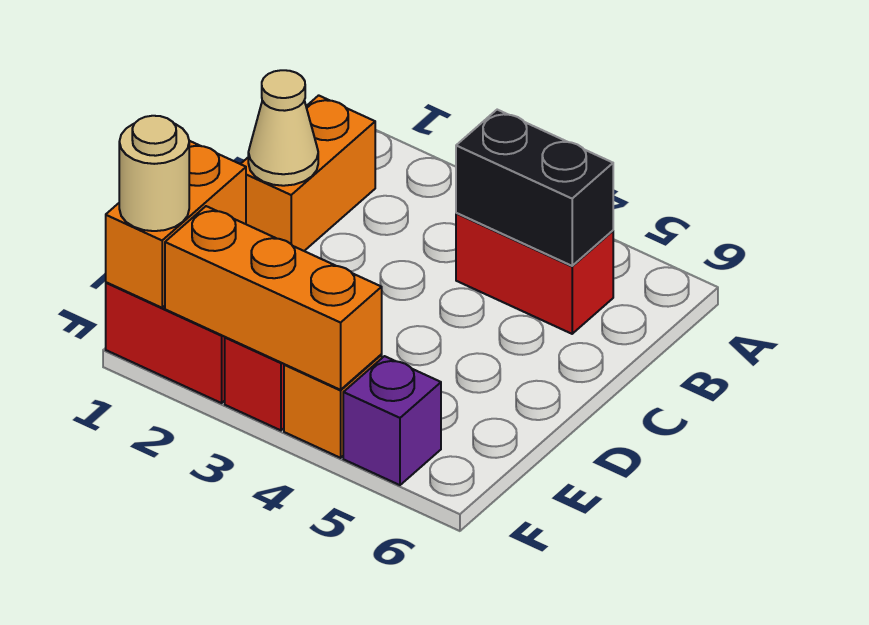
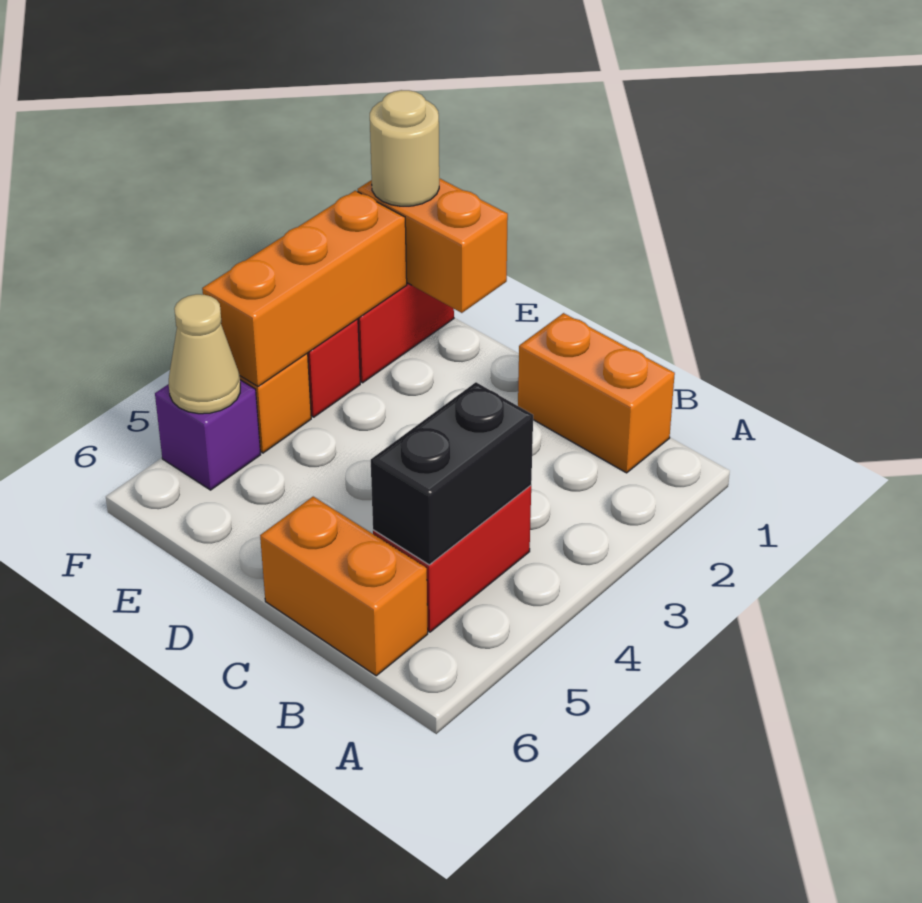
none -> orange 1x2 brick [260,497,428,676]
tan 1x1 cone [248,70,318,186] -> tan 1x1 cone moved to [169,294,240,414]

